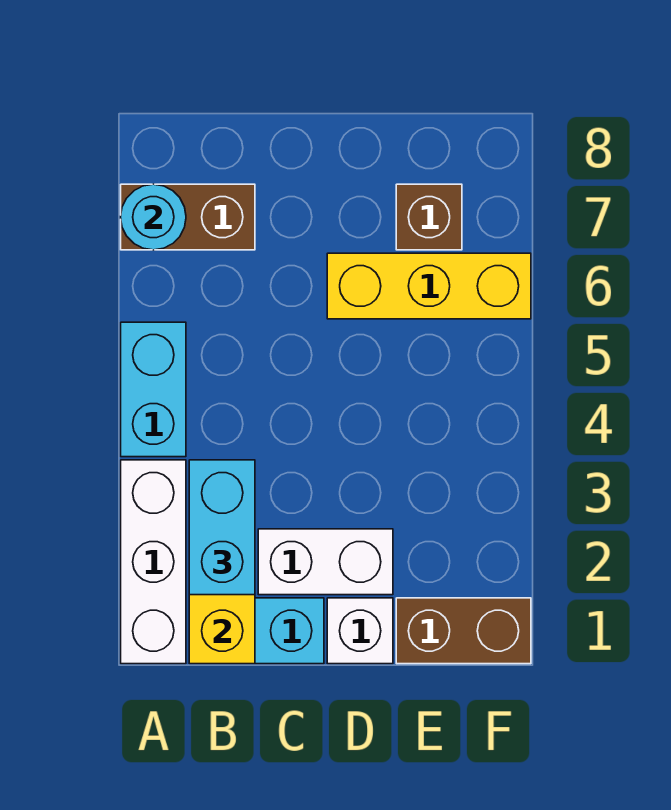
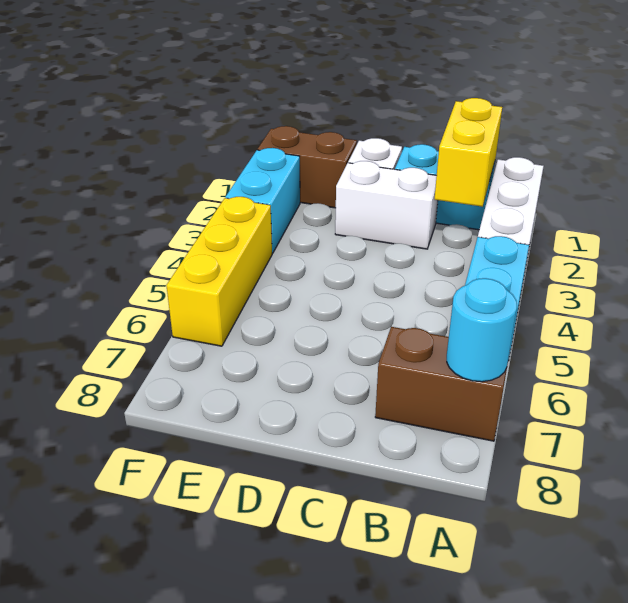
cyan 1x2 brick [189,460,255,595] -> cyan 1x2 brick moved to [226,148,300,253]
yellow 1x3 brick [327,253,531,319] -> yellow 1x3 brick turned to [166,197,272,346]
brown 1x1 brick [396,184,462,250] -> none

